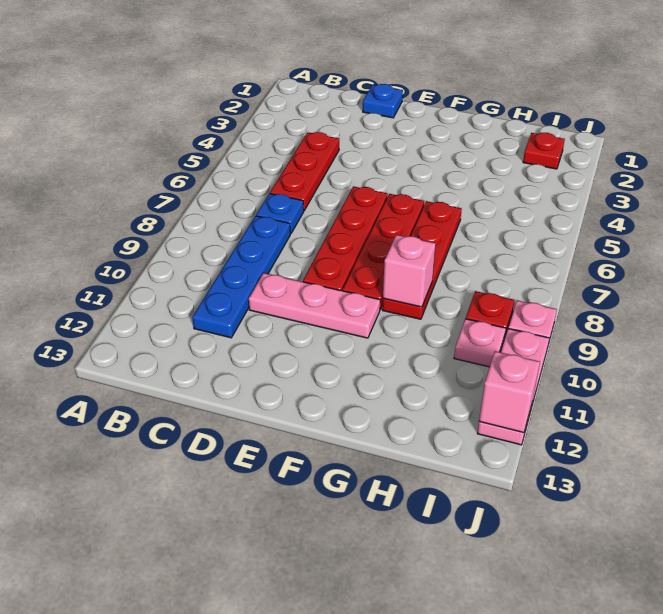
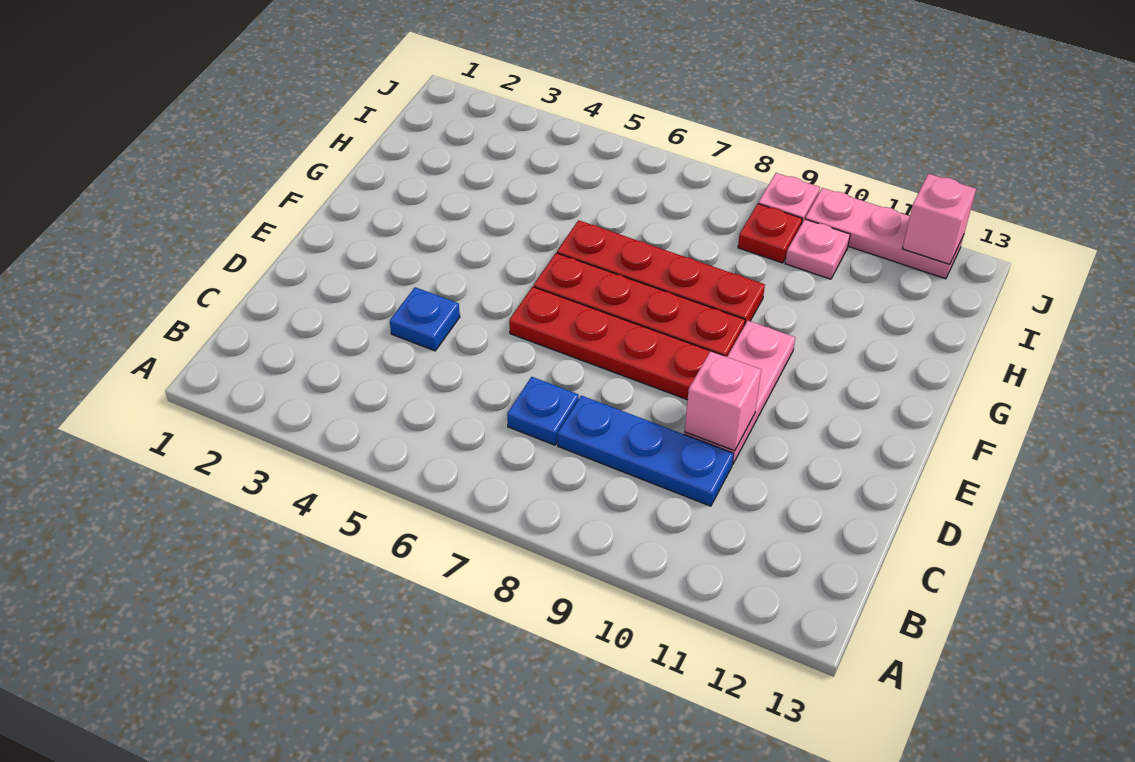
red 1x3 plate [270,132,339,210] -> none
blue 1x4 plate [192,216,290,338] -> blue 1x3 plate [558,396,734,506]
blue 1x1 plate [363,84,403,118] -> blue 1x1 plate moved to [390,287,460,351]
pink 1x1 brick [383,235,436,307] -> pink 1x1 brick moved to [685,351,761,451]
red 1x1 plate [523,133,565,169] -> none

